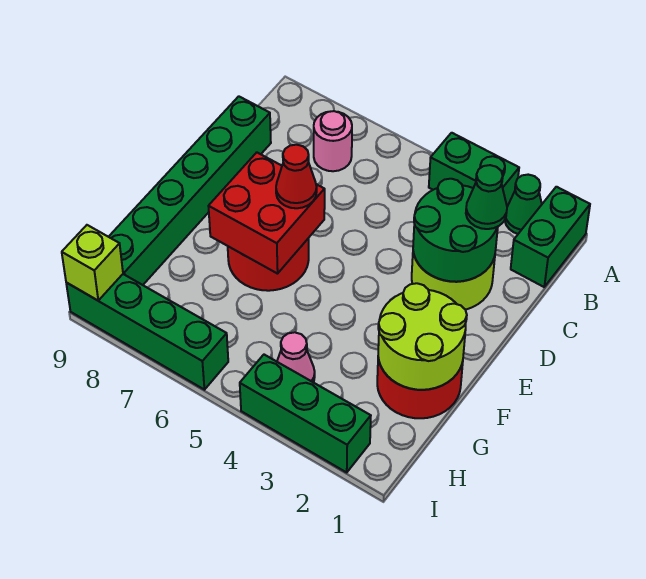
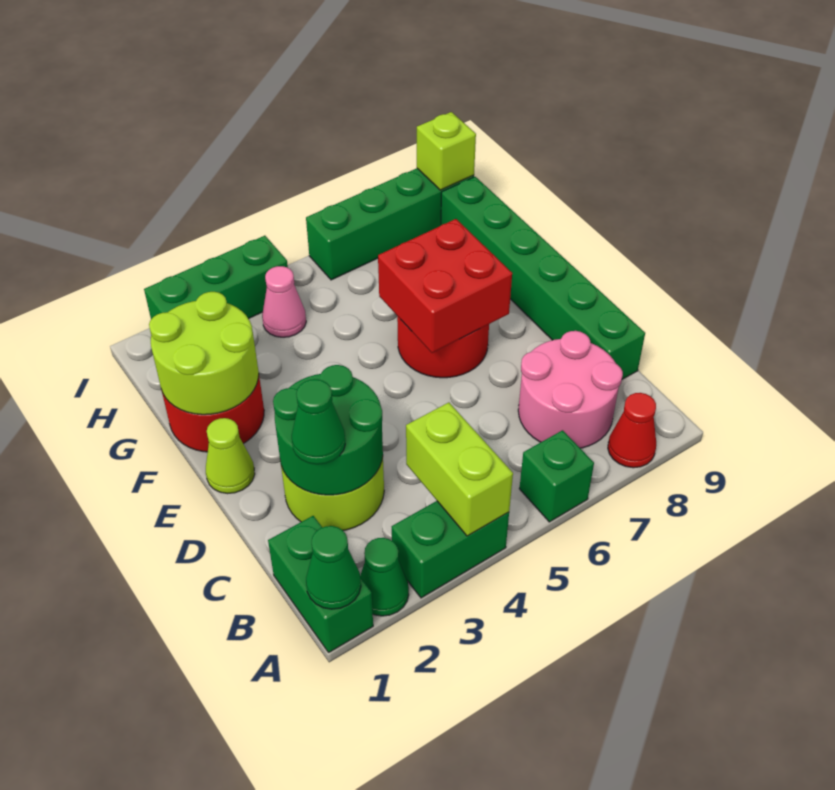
none -> green 1x1 cone [306,526,361,609]
none -> lime 1x2 brick [406,403,513,536]
none -> green 1x1 brick [519,430,594,522]
pink 1x1 round brick [314,111,352,171] -> pink 2x2 round brick [518,331,623,448]
none -> lime 1x1 cone [206,418,255,494]
red 1x1 cone [276,145,317,208] -> red 1x1 cone moved to [608,393,656,468]

